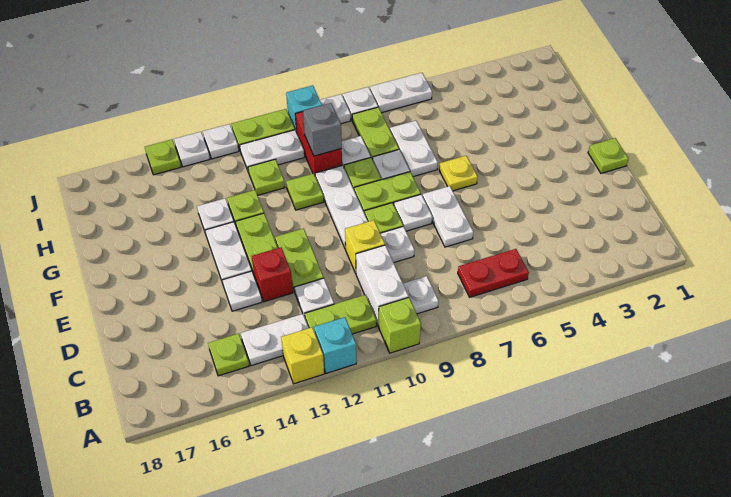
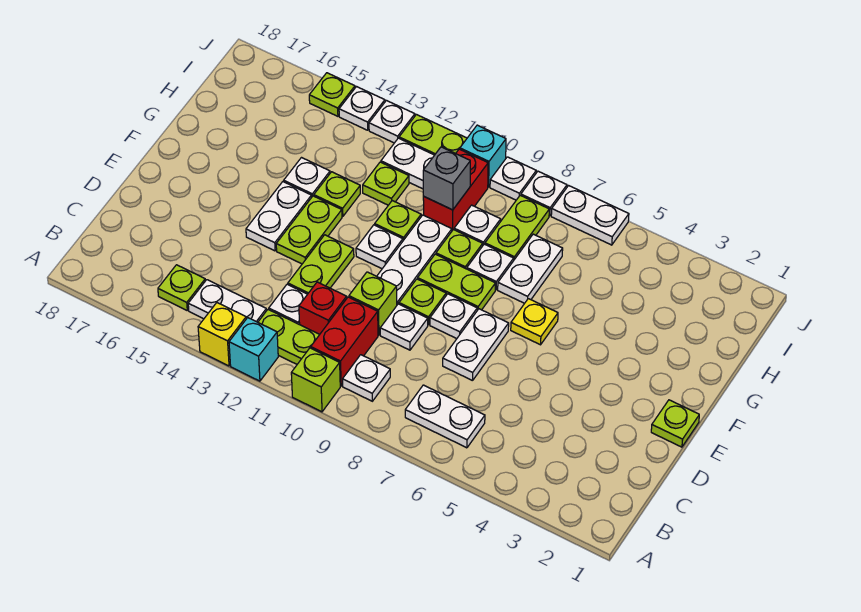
red 1x2 plate [458,249,529,297] -> white 1x2 plate [405,385,485,448]
white 1x2 brick [356,245,409,326] -> red 1x2 brick [311,297,378,386]
yellow 1x1 brick [345,220,385,273] -> lime 1x1 brick [349,272,397,335]
red 1x1 brick [252,247,293,302] -> red 1x1 brick moved to [299,282,347,334]
white 1x1 plate [222,271,262,311] -> white 1x1 plate moved to [356,225,403,269]

